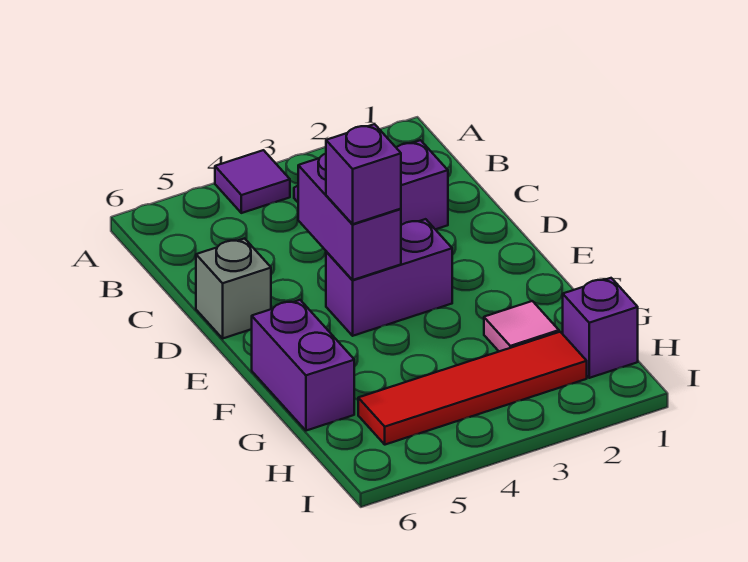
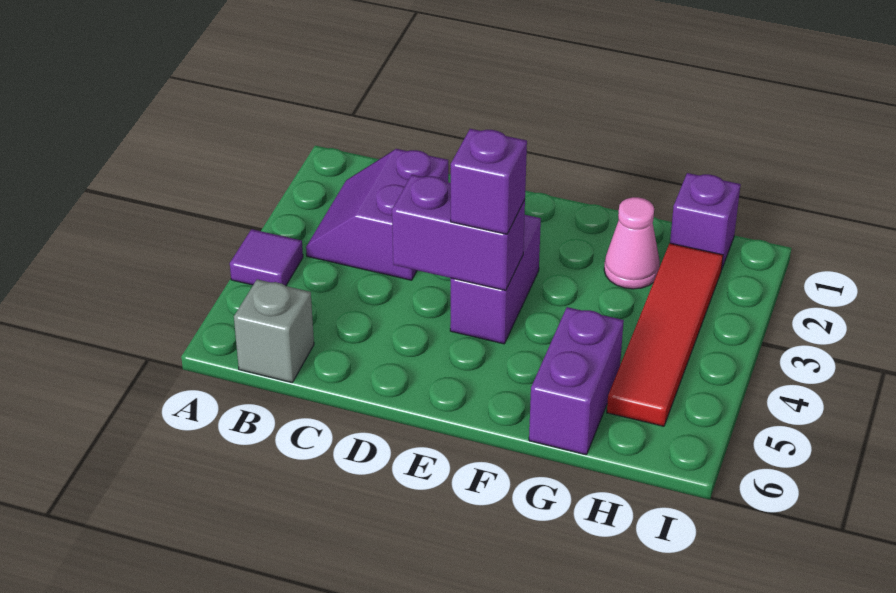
grey 1x1 brick [196,238,271,338] -> grey 1x1 brick moved to [234,279,314,382]
purple 1x2 brick [252,300,354,431] -> purple 1x2 brick turned to [529,307,624,455]
pink 1x1 tile [484,301,559,351] -> pink 1x1 cone [604,197,660,289]

